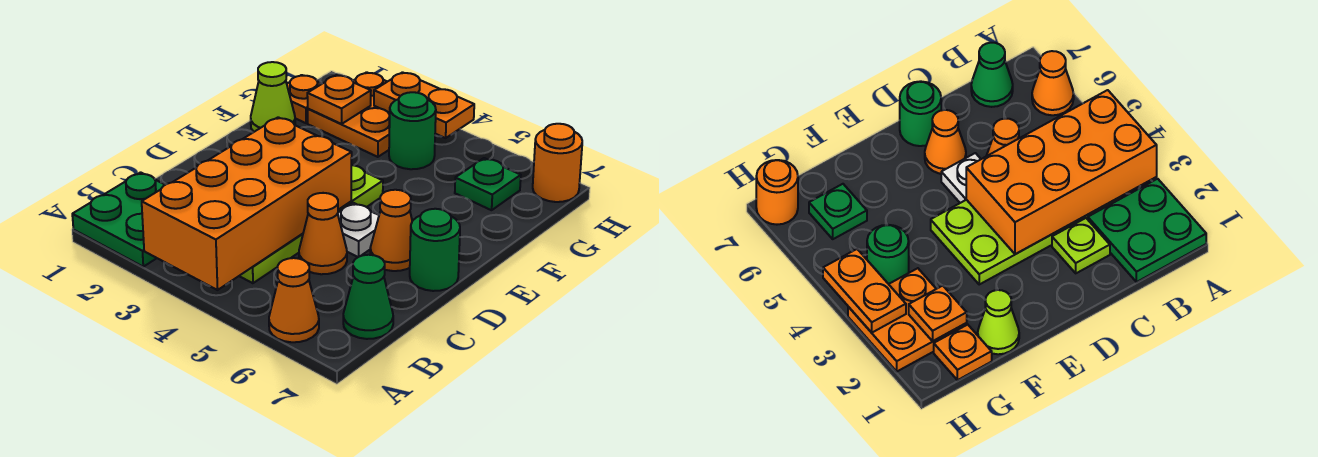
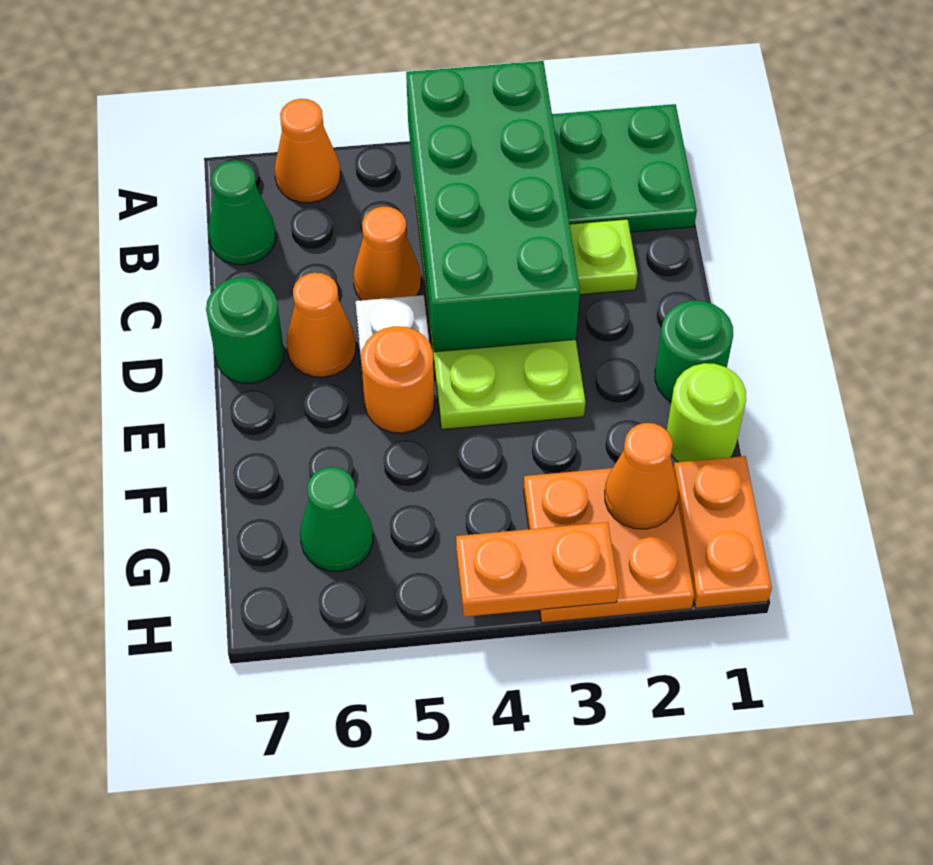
orange 2x4 brick [142,117,352,290] -> green 2x4 brick [406,61,580,352]
lime 1x1 cone [251,62,295,132] -> lime 1x1 round brick [667,363,746,462]
orange 1x1 plate [287,75,321,123] -> orange 1x2 plate [673,456,772,608]
orange 1x1 plate [307,75,371,124] -> orange 1x1 cone [605,423,678,529]
green 1x1 round brick [389,92,436,169] -> green 1x1 round brick moved to [655,301,733,401]
green 1x1 plate [455,158,521,210] -> green 1x1 cone [300,467,373,571]
orange 1x1 round brick [533,124,582,202] -> orange 1x1 round brick moved to [361,326,434,433]

